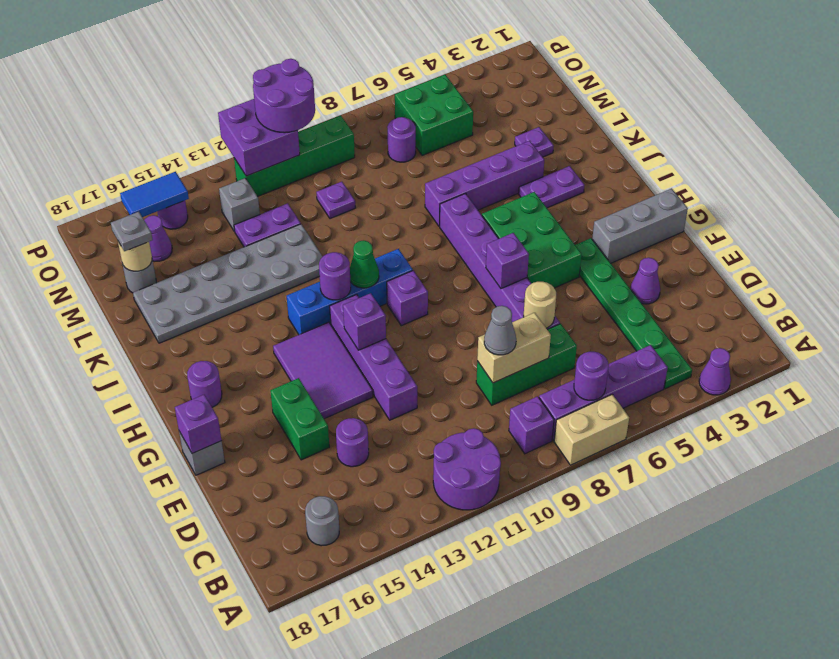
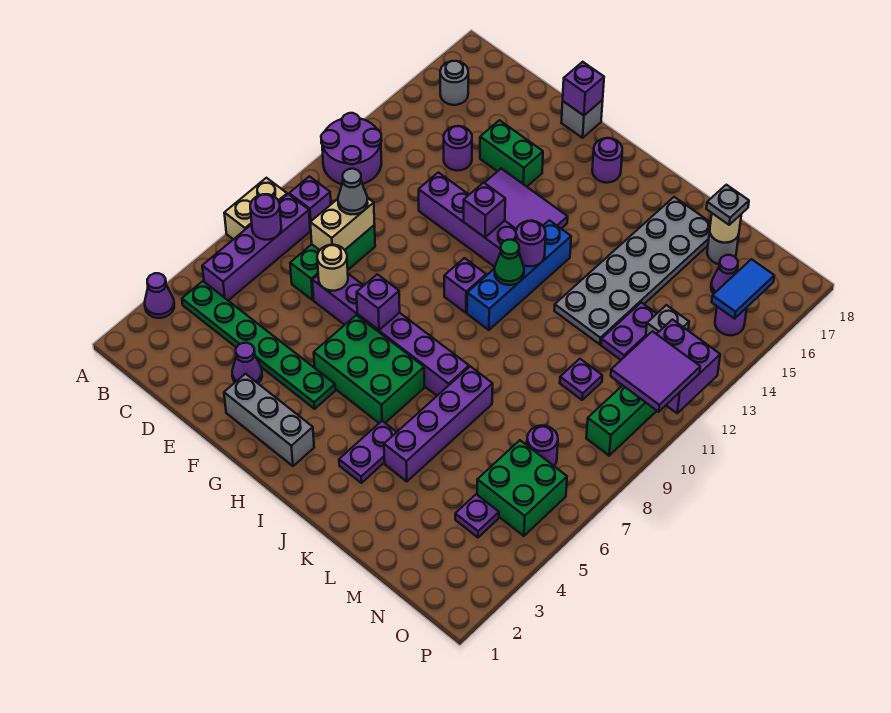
grey 1x3 brick [592,188,688,263] -> grey 1x3 brick turned to [224,374,314,466]
purple 1x1 plate [515,127,554,157] -> purple 1x1 plate moved to [455,494,499,537]
purple 2x2 round brick [253,59,315,133] -> purple 2x2 tile [611,331,700,412]

